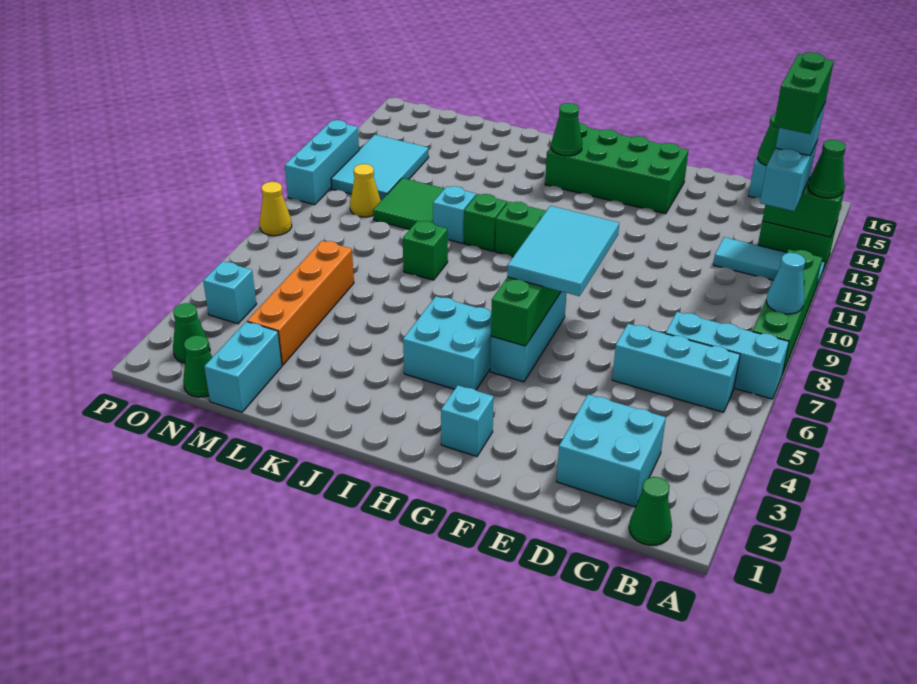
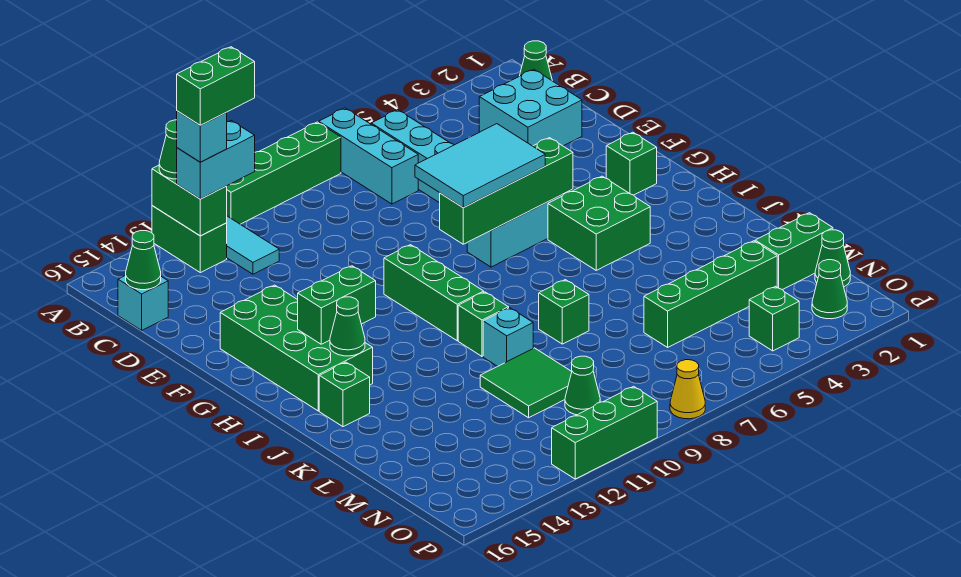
cyan 1x1 cone [766,253,805,314] -> none
cyan 1x1 brick [441,385,494,456] -> green 1x1 brick [606,132,657,195]
cyan 2x2 brick [403,296,491,390] -> green 2x2 brick [548,176,650,270]
none -> green 1x2 brick [298,266,376,344]
none -> green 1x1 brick [319,362,370,427]
cyan 1x2 brick [204,322,282,412] -> green 1x2 brick [755,213,833,290]
orange 1x4 brick [247,241,354,365] -> green 1x4 brick [644,241,777,347]
yellow 1x1 cone [350,164,381,217] -> green 1x1 cone [565,356,600,415]
cyan 2x3 tile [331,135,429,200] -> none
cyan 1x1 brick [203,261,256,324] -> green 1x1 brick [749,286,799,351]
cyan 1x3 brick [285,120,359,205] -> green 1x3 brick [552,386,657,479]

